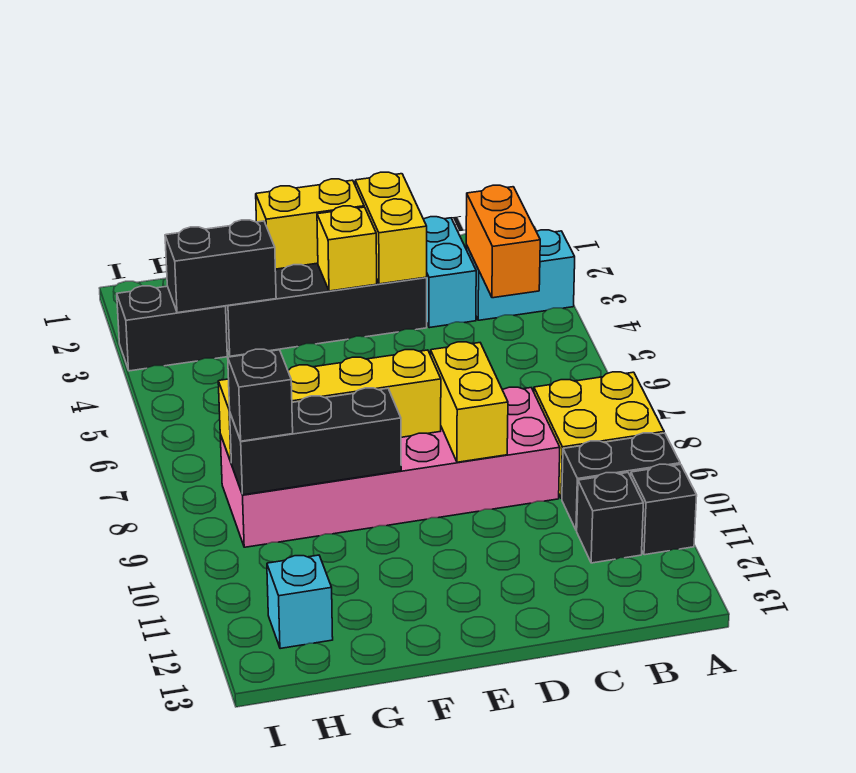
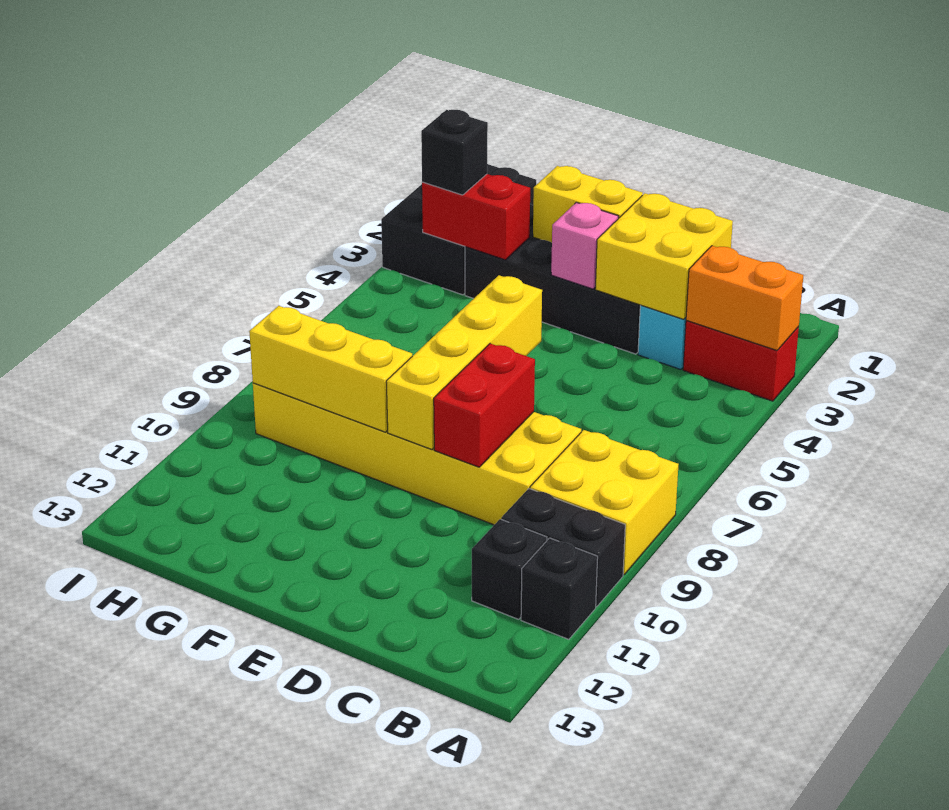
cyan 1x2 brick [466,230,575,320] -> red 1x2 brick [683,320,799,401]
orange 1x2 brick [466,185,540,298] -> orange 1x2 brick turned to [686,246,803,350]
pink 2x6 brick [220,387,560,547] -> yellow 2x6 brick [253,383,581,525]
yellow 1x2 brick [355,172,427,284] -> yellow 2x2 brick [595,193,733,319]
yellow 1x2 brick [431,342,508,462] -> red 1x2 brick [434,344,535,467]
yellow 1x1 brick [317,206,377,291] -> pink 1x1 brick [551,202,618,289]
yellow 1x4 brick [218,350,441,462] -> yellow 1x4 brick turned to [386,275,542,450]
black 1x3 brick [230,388,401,495] -> yellow 1x3 brick [249,306,412,432]
black 1x2 brick [165,220,276,313] -> red 1x2 brick [422,174,530,260]
black 1x2 brick [117,286,227,371] -> black 2x3 brick [381,164,536,295]
black 1x1 brick [228,349,293,441] -> black 1x1 brick moved to [421,110,488,195]
cyan 1x1 brick [267,555,333,649] -> none

